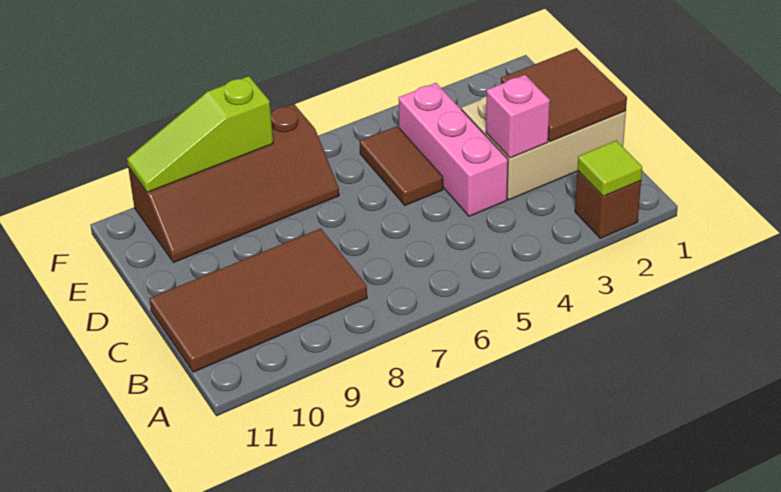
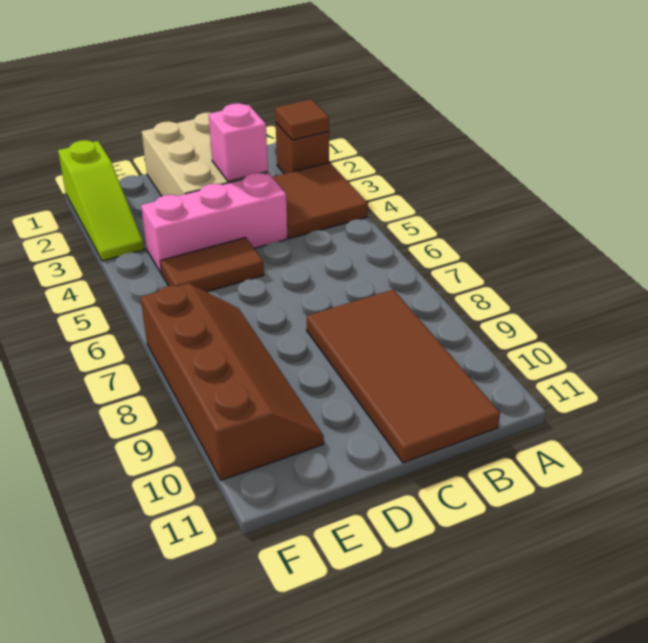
lime 1x1 tile [577,141,642,196] -> brown 1x1 tile [275,99,329,140]
brown 2x2 tile [501,48,627,142] -> brown 2x2 tile moved to [273,162,368,239]
lime 1x3 slope [127,76,273,192] -> lime 1x3 slope moved to [58,140,144,261]

